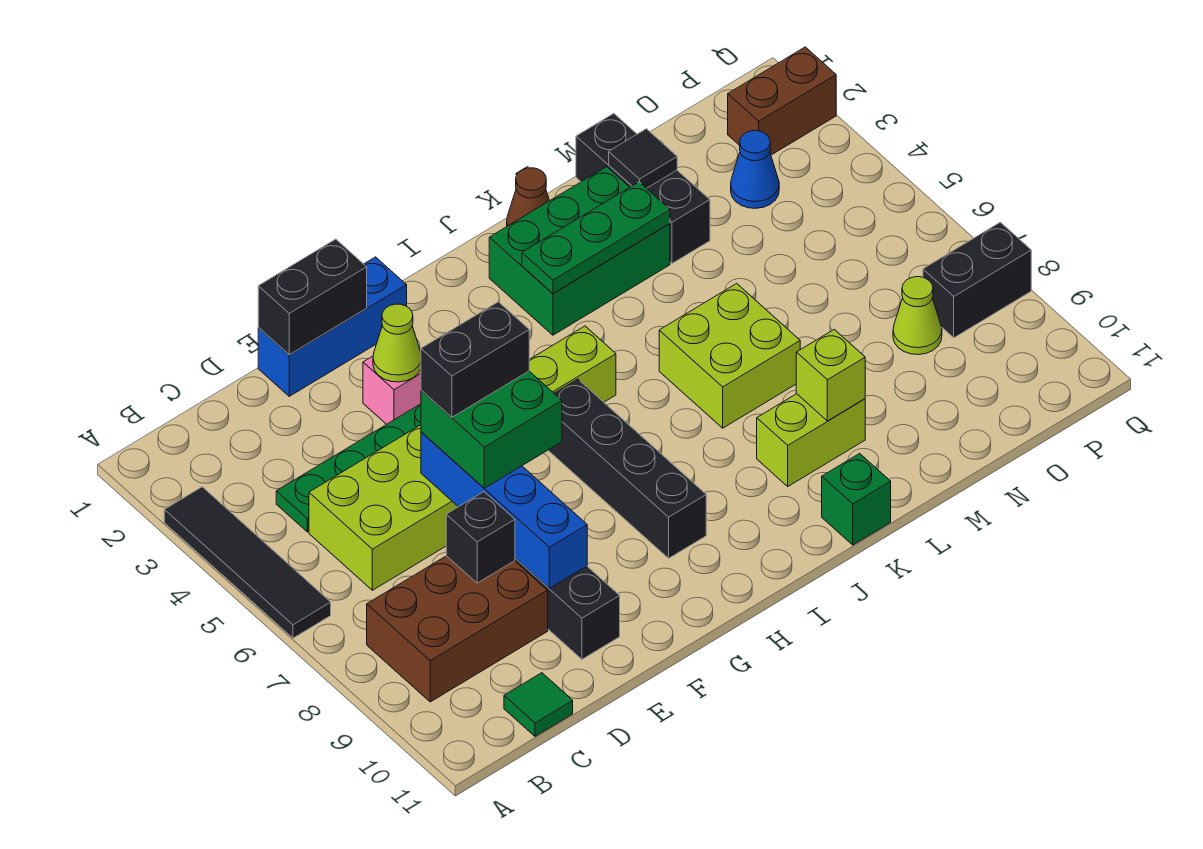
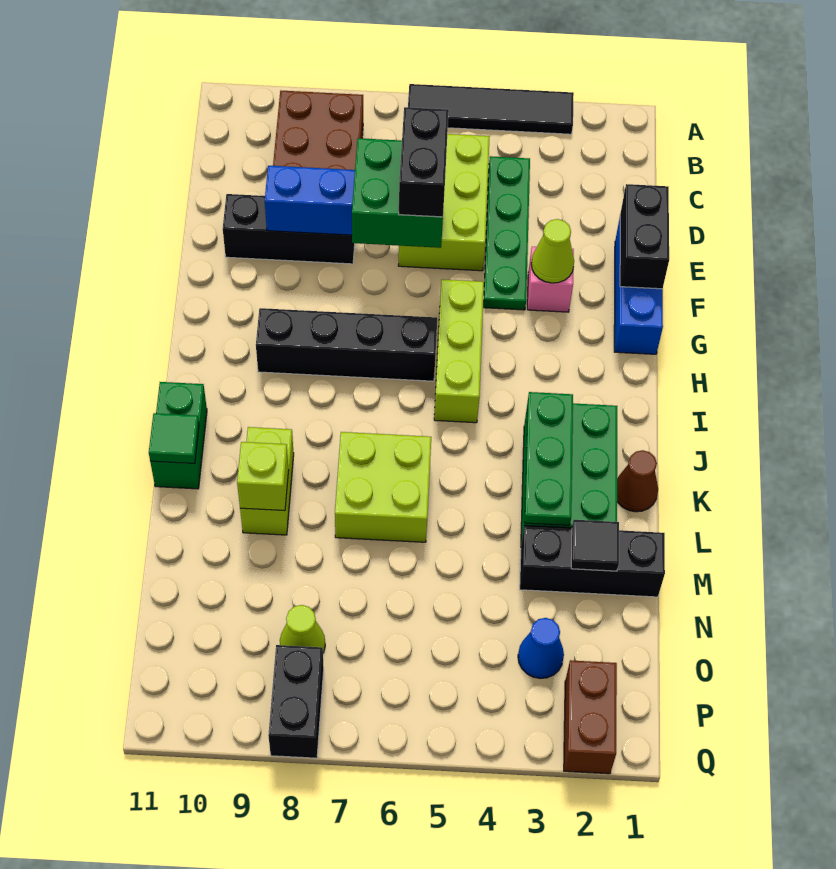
green 1x1 tile [504,673,573,736] -> green 1x1 tile moved to [149,413,199,464]
black 1x1 brick [446,492,515,583] -> none
green 1x1 brick [822,454,891,545] -> green 1x2 brick [150,382,207,489]

